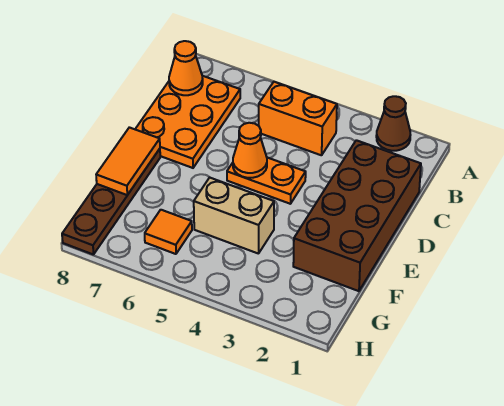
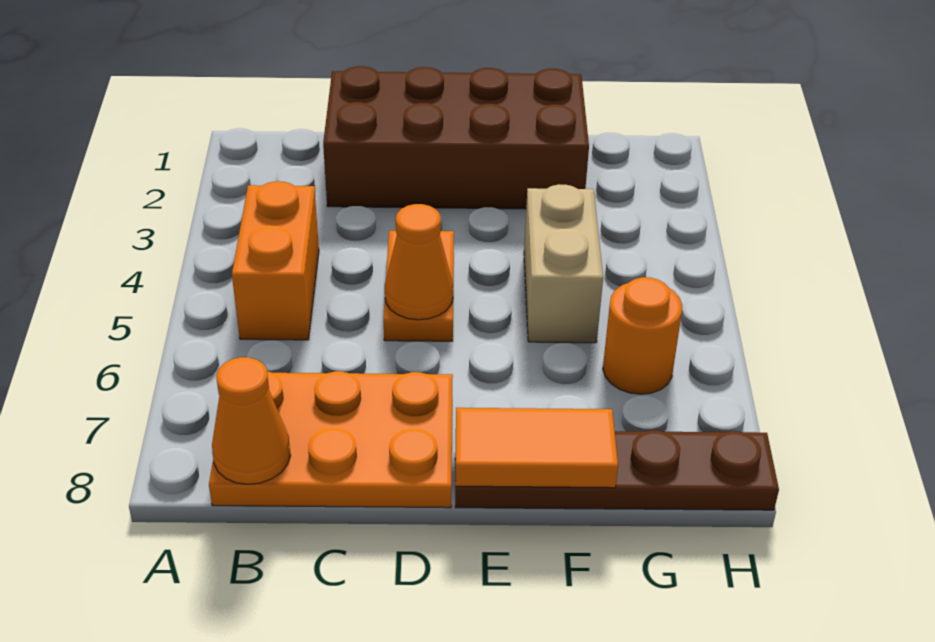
brown 1x1 cone [376,96,410,151] -> none
orange 1x1 tile [145,210,192,254] -> orange 1x1 round brick [603,277,682,394]

